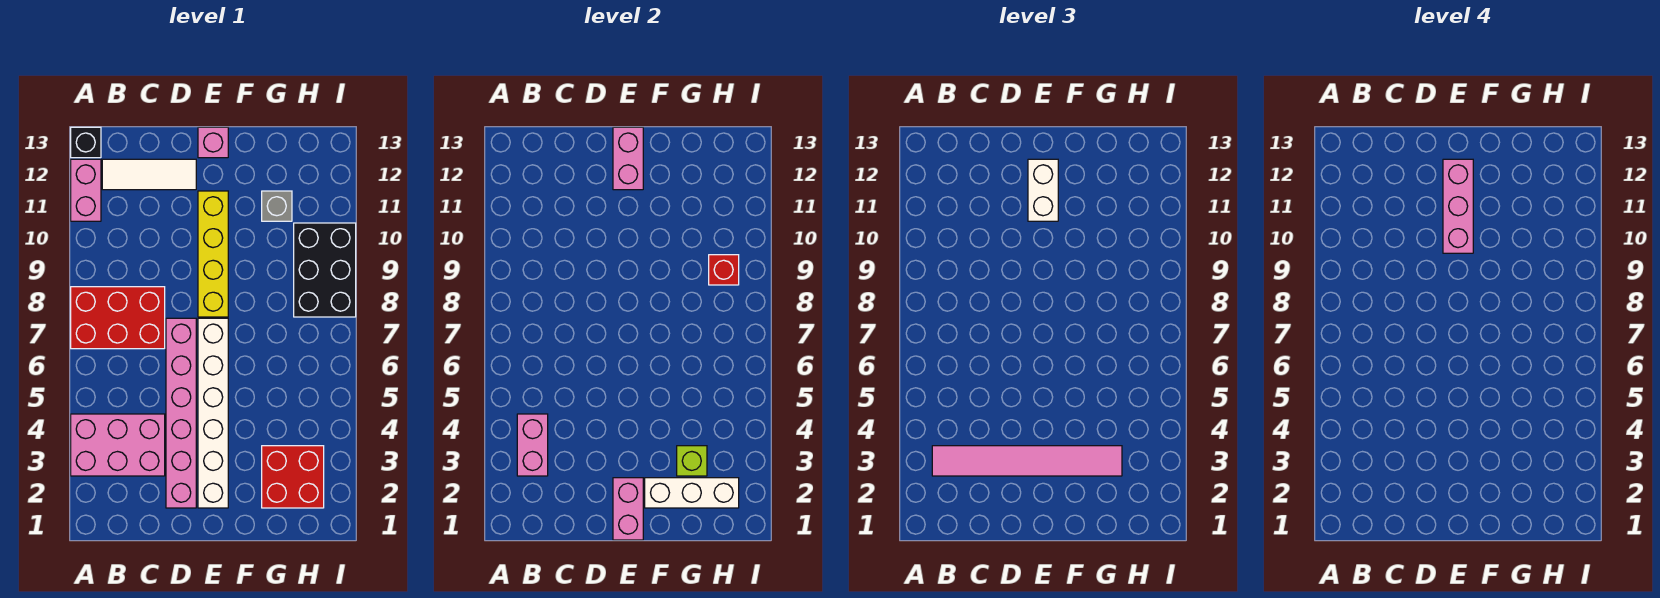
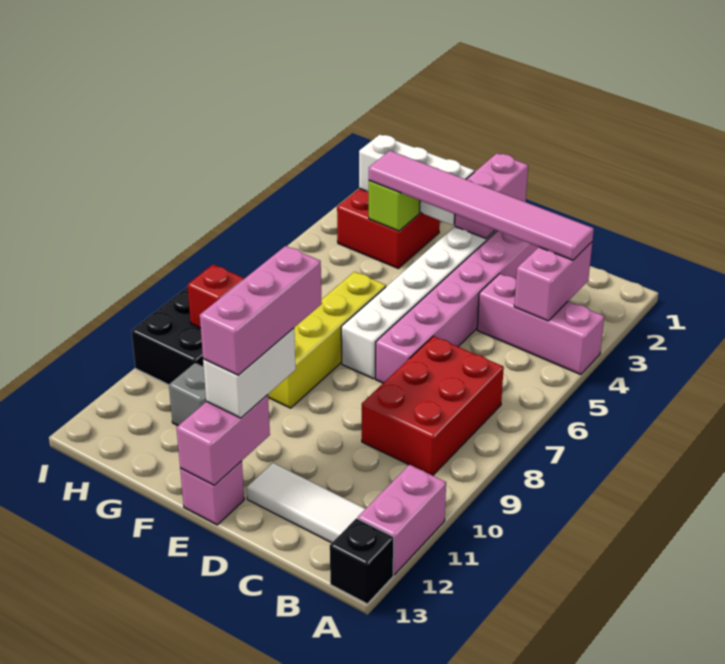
pink 2x3 brick [71,414,165,476] -> pink 1x3 brick [477,274,604,375]
red 2x3 brick [71,287,165,349] -> red 2x3 brick turned to [362,336,504,475]
yellow 1x4 brick [198,191,228,317] -> yellow 1x4 brick moved to [268,272,386,408]

